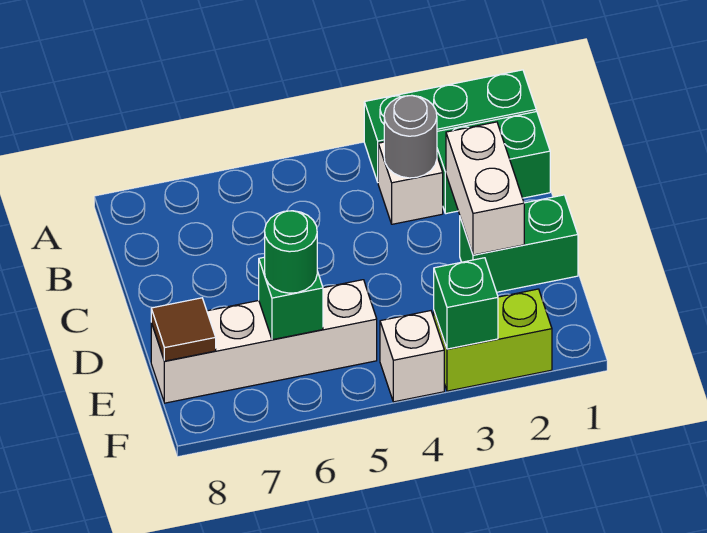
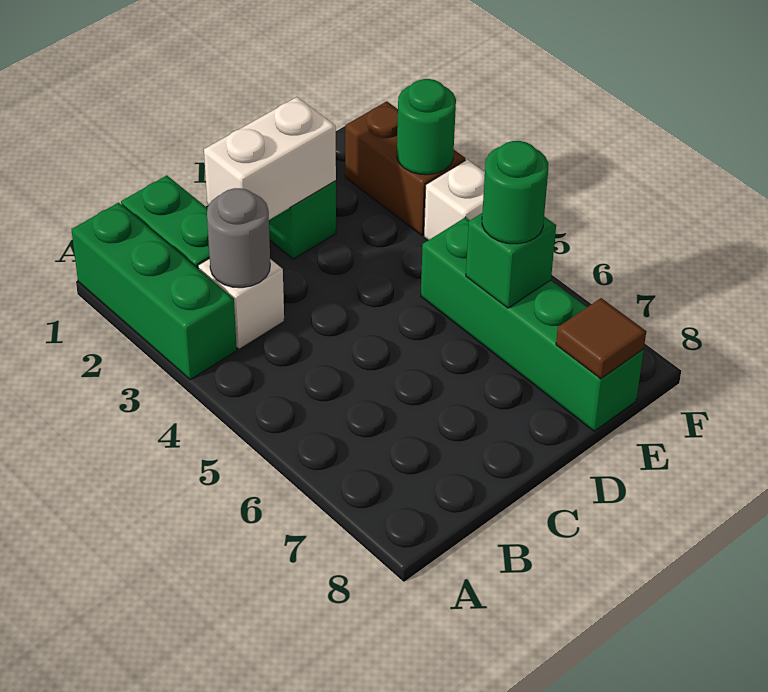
white 1x4 brick [151,280,377,403] -> green 1x4 brick [421,217,644,431]
lime 1x2 brick [434,289,552,391] -> brown 1x2 brick [345,101,465,235]
green 1x1 brick [434,258,498,349] -> green 1x1 round brick [397,79,456,175]

